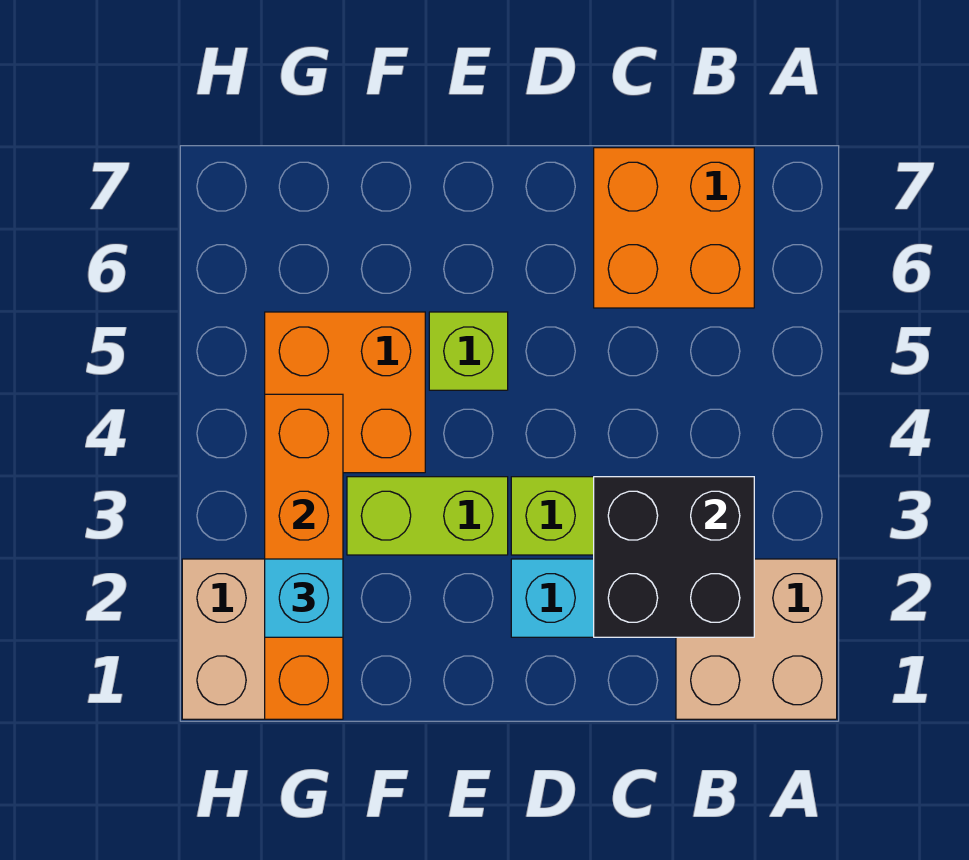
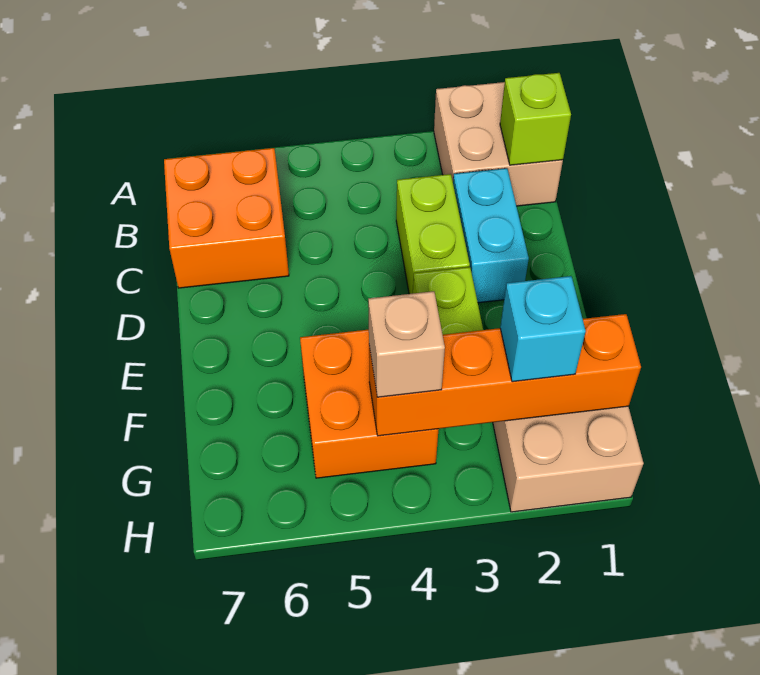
black 2x2 brick [594,477,754,637] -> none
lime 1x1 brick [429,312,508,390] -> lime 1x1 brick moved to [500,73,571,165]
none -> tan 1x1 brick [368,291,445,397]

